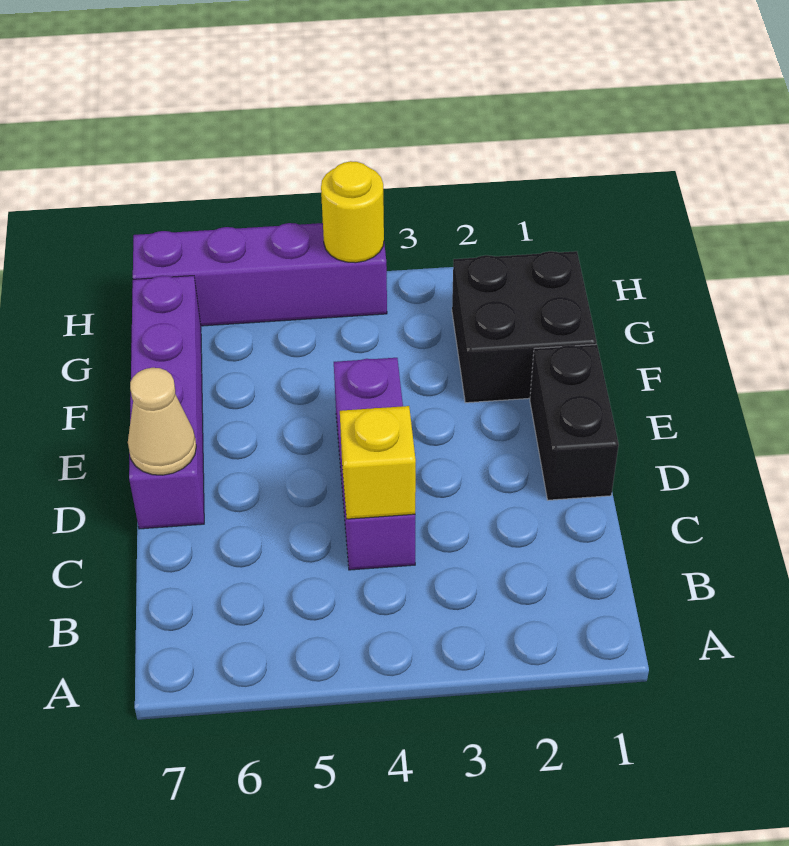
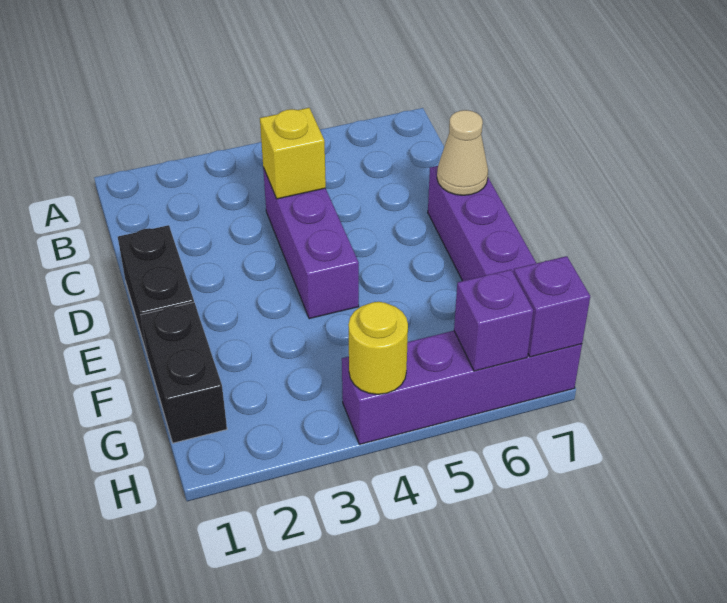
black 2x2 brick [452,251,597,403] -> black 1x2 brick [141,302,227,443]
none -> purple 1x1 brick [454,270,533,371]
none -> purple 1x1 brick [514,256,590,357]

